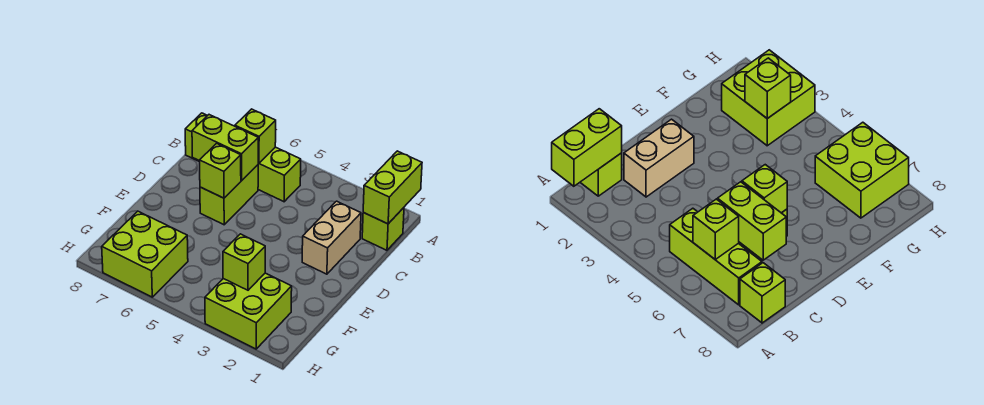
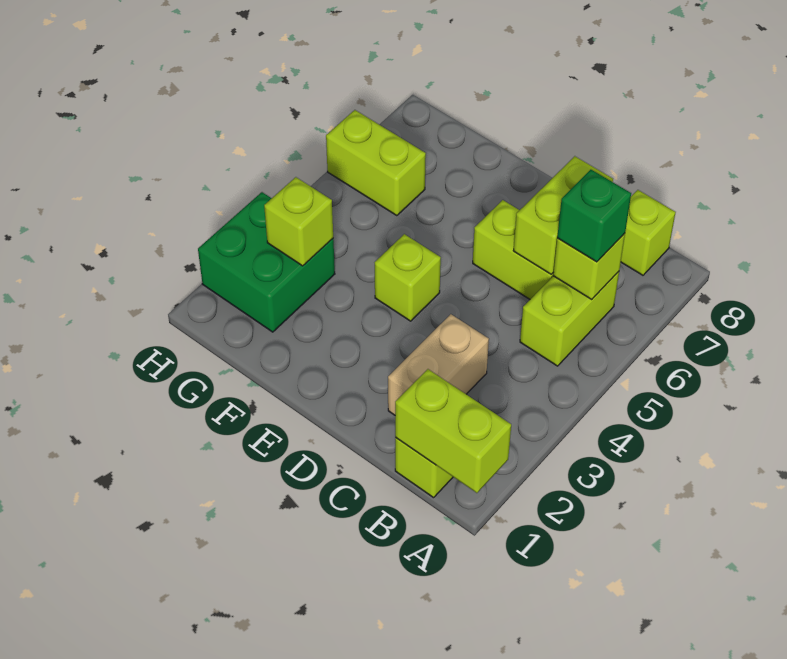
lime 1x3 brick [258,147,301,202] -> lime 1x2 brick [520,272,619,366]
none -> green 1x1 brick [557,170,631,262]
tan 1x2 brick [302,201,361,274] -> tan 1x2 brick turned to [388,314,489,415]
lime 1x1 brick [200,143,241,198] -> lime 1x1 brick moved to [375,234,441,321]
lime 2x2 brick [205,273,292,349] -> green 2x2 brick [198,192,335,332]
lime 2x2 brick [102,211,188,297] -> lime 1x2 brick [326,110,426,216]

